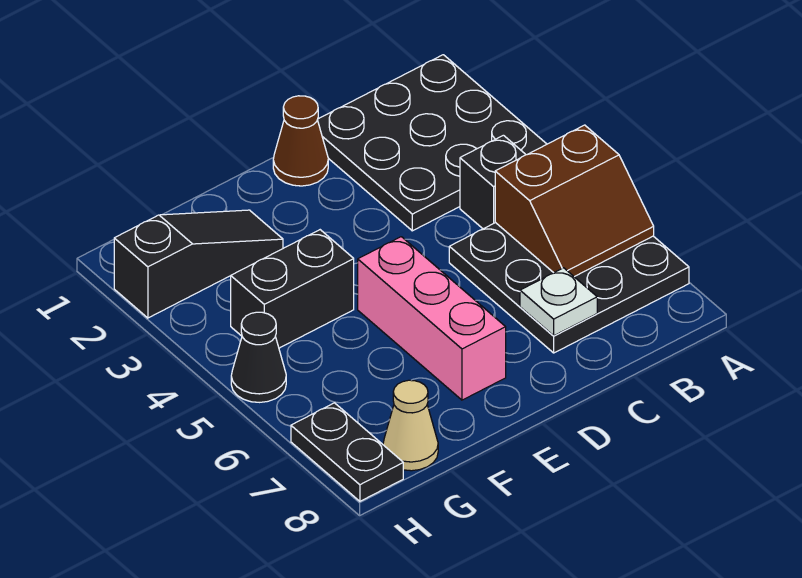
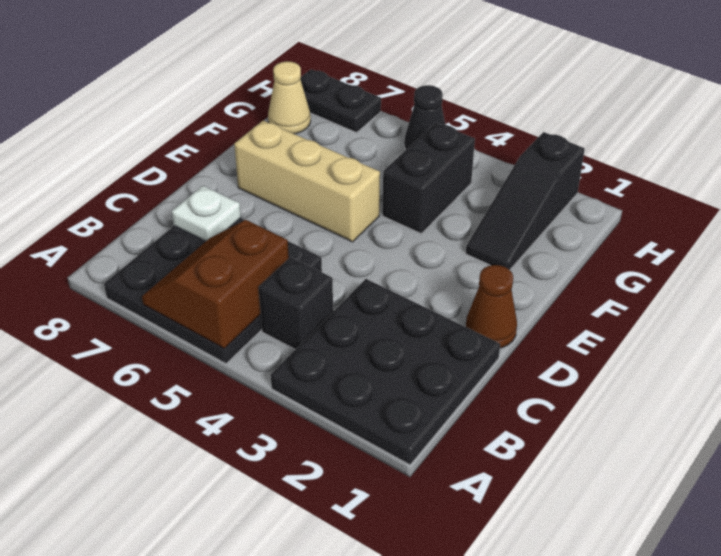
pink 1x3 brick [358,237,506,400] -> tan 1x3 brick [234,121,380,242]

